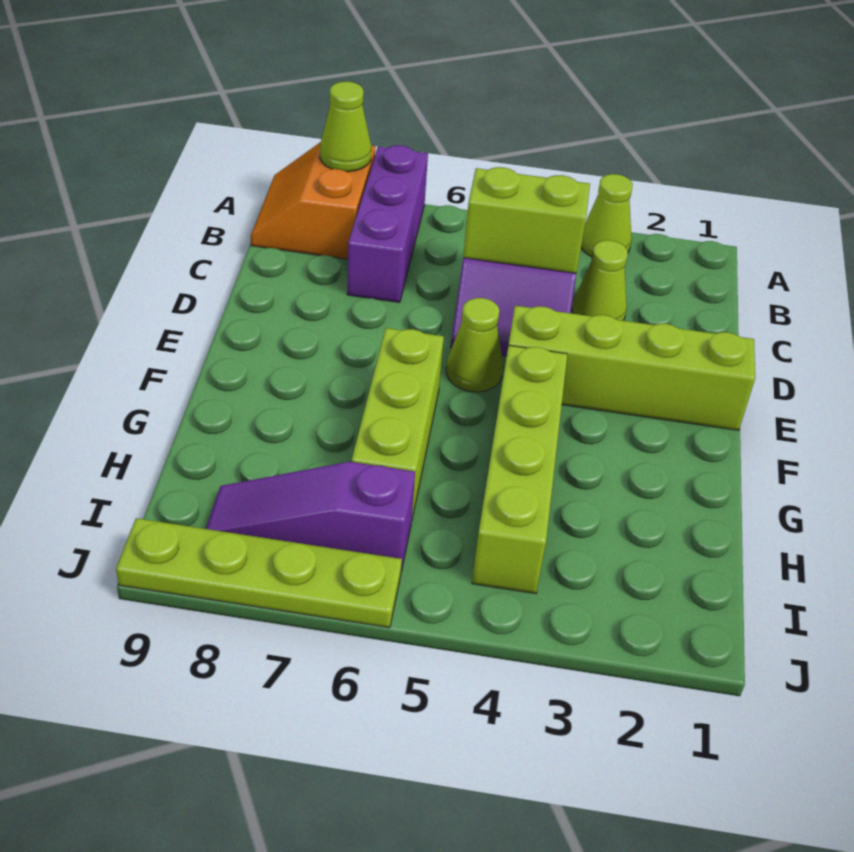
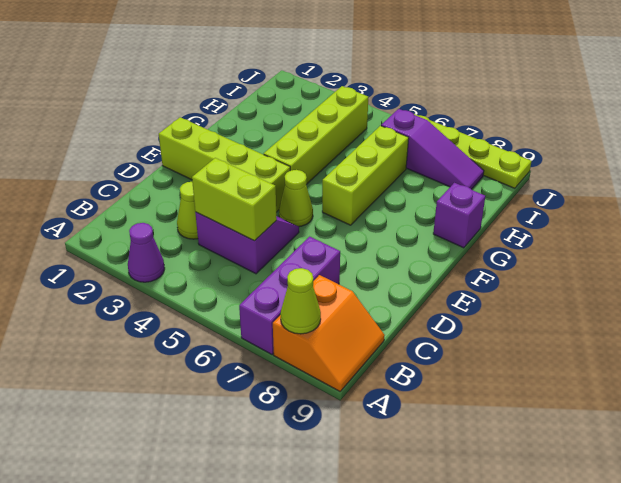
lime 1x1 cone [581,174,633,257] -> purple 1x1 cone [128,223,165,282]
none -> purple 1x1 brick [433,183,485,248]

